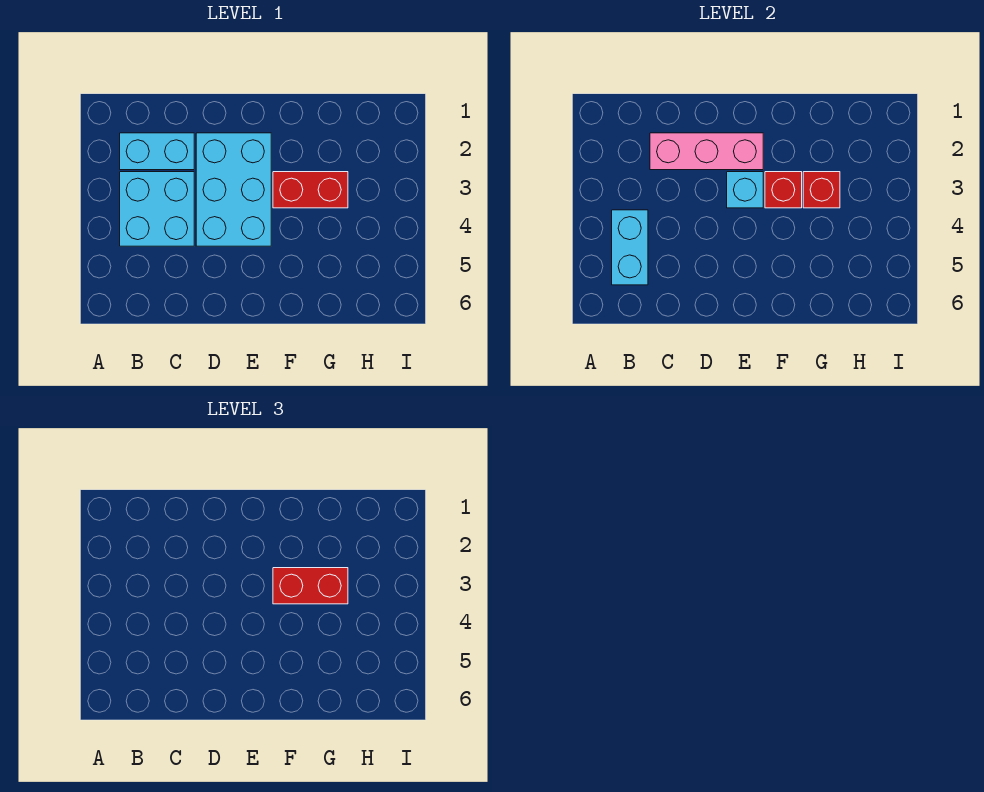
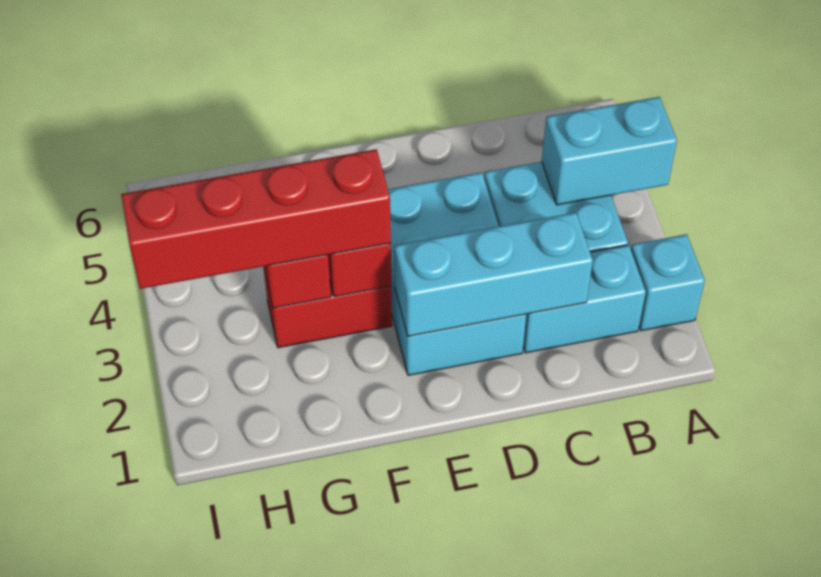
cyan 1x2 brick [612,210,648,285] -> cyan 1x2 brick turned to [542,97,677,205]
pink 1x3 brick [650,133,763,170] -> cyan 1x3 brick [394,213,593,336]
cyan 1x1 brick [727,172,763,208] -> cyan 1x1 brick moved to [631,234,705,331]
red 1x2 brick [273,568,348,604] -> red 1x4 brick [121,149,391,289]

